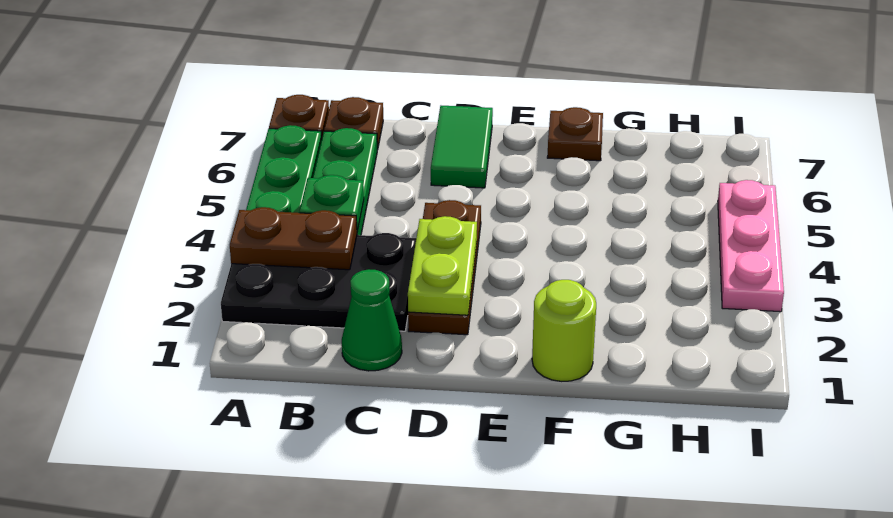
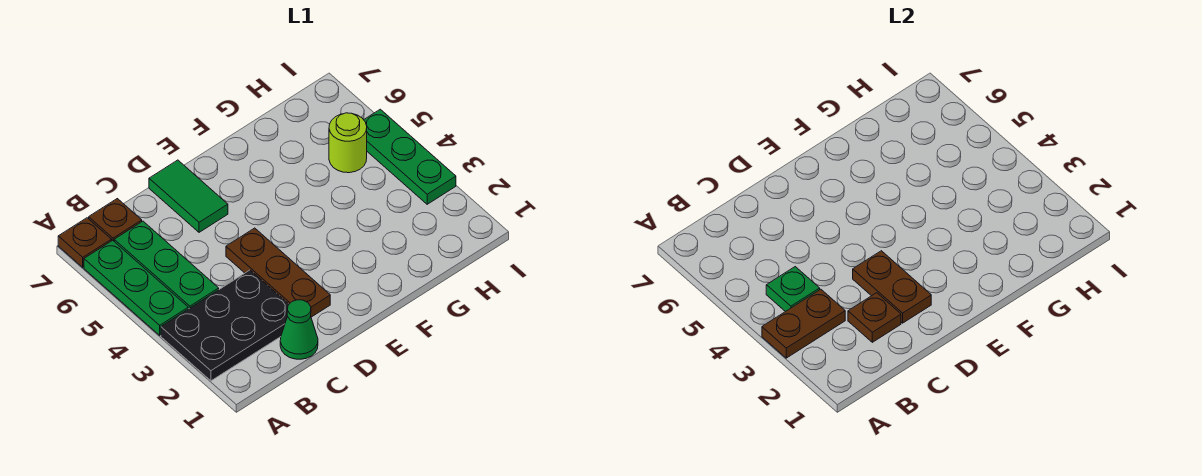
lime 1x2 plate [408,216,477,315] -> brown 1x2 plate [853,251,931,323]
lime 1x1 round brick [532,280,596,381] -> lime 1x1 round brick moved to [329,113,367,173]
brown 1x1 plate [547,107,603,161] -> brown 1x1 plate moved to [848,293,901,342]
pink 1x3 plate [718,180,784,312] -> green 1x3 plate [364,109,456,204]

